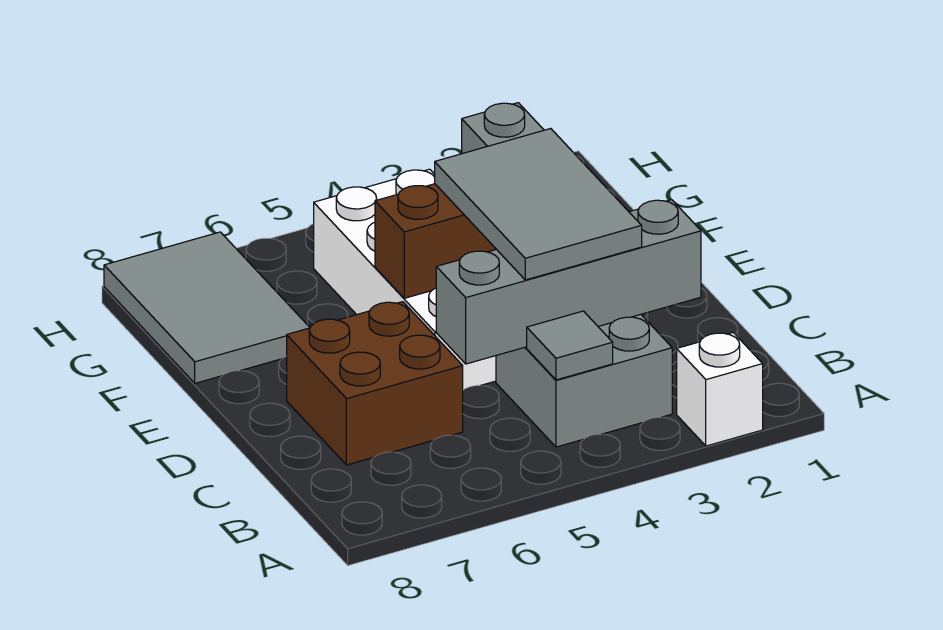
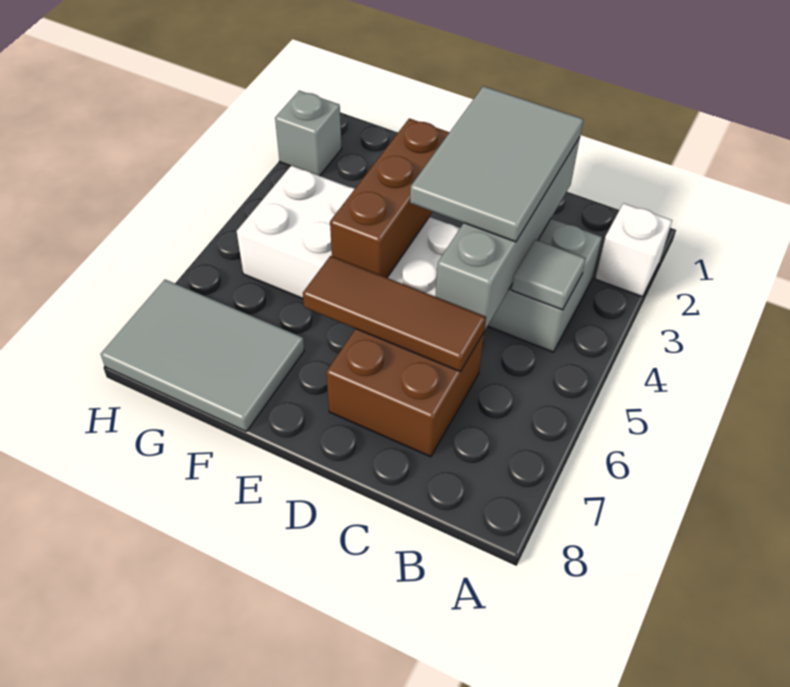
grey 2x3 tile [435,129,642,280] -> grey 2x3 tile turned to [410,86,583,242]
none -> brown 1x3 tile [303,256,486,371]

